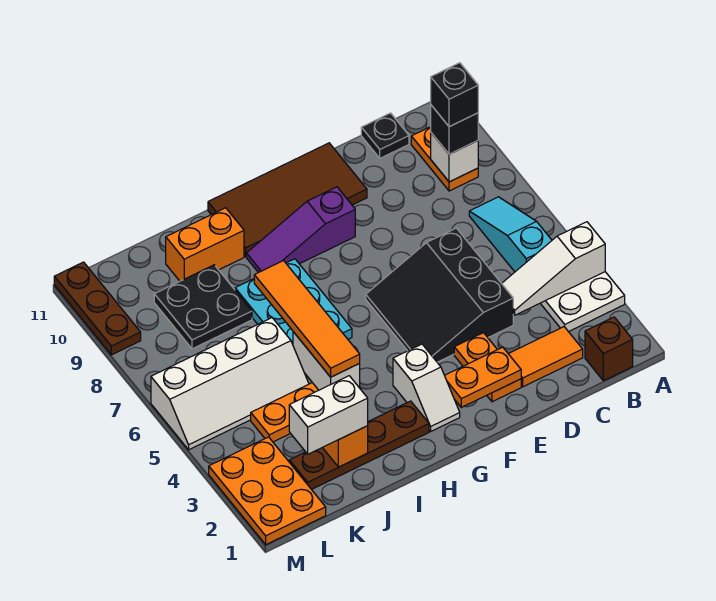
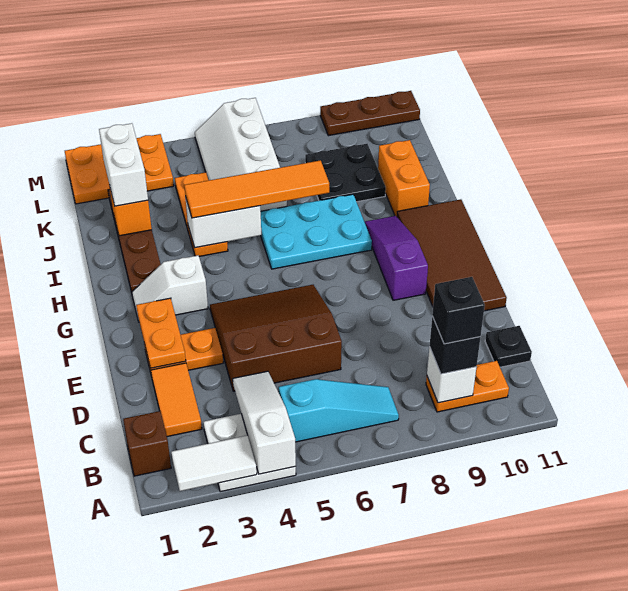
none -> white 1x2 tile [171,435,257,491]
black 3x3 slope [366,228,513,362] -> brown 3x3 slope [210,285,342,391]

